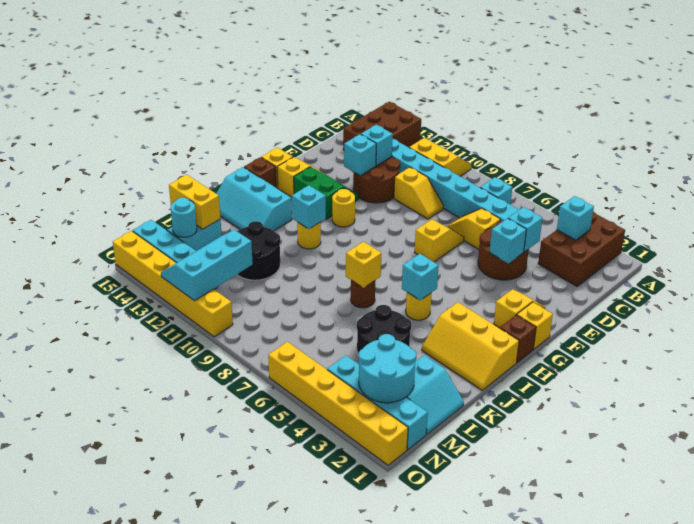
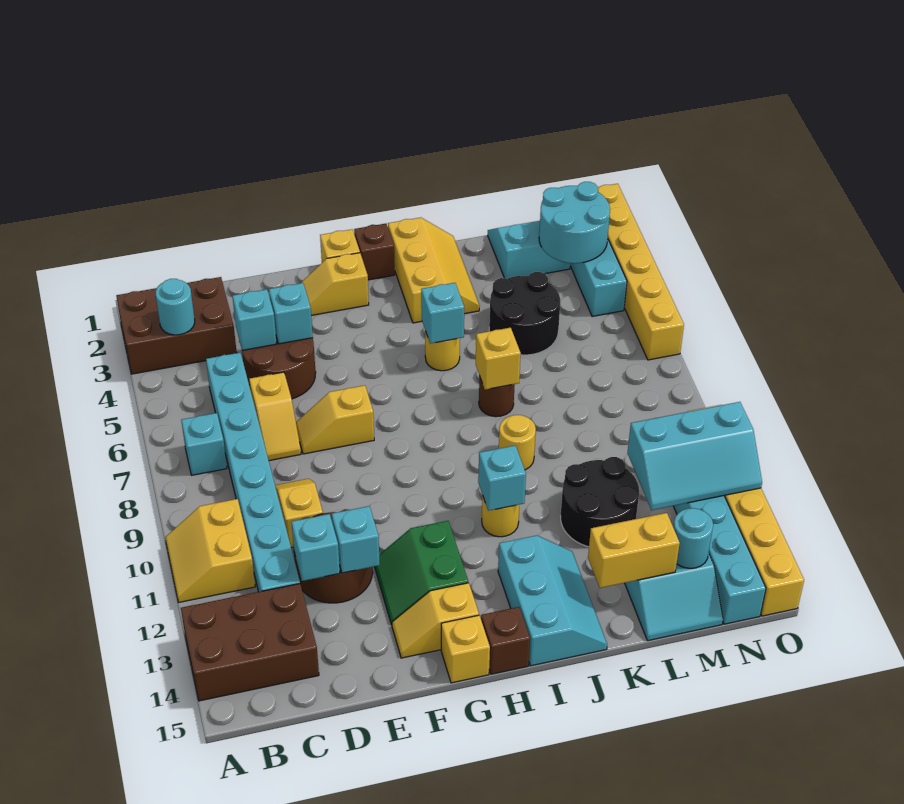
cyan 1x1 brick [557,196,594,240] -> cyan 1x1 round brick [156,279,195,335]
yellow 1x1 round brick [332,189,355,227] -> yellow 1x1 round brick moved to [499,415,536,470]
yellow 1x2 brick [169,175,220,229] -> yellow 1x2 brick turned to [588,513,680,588]

